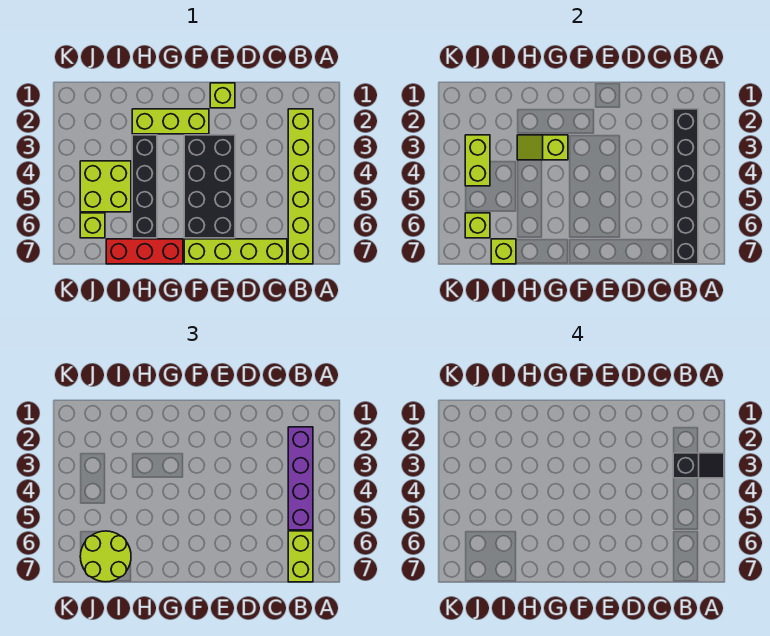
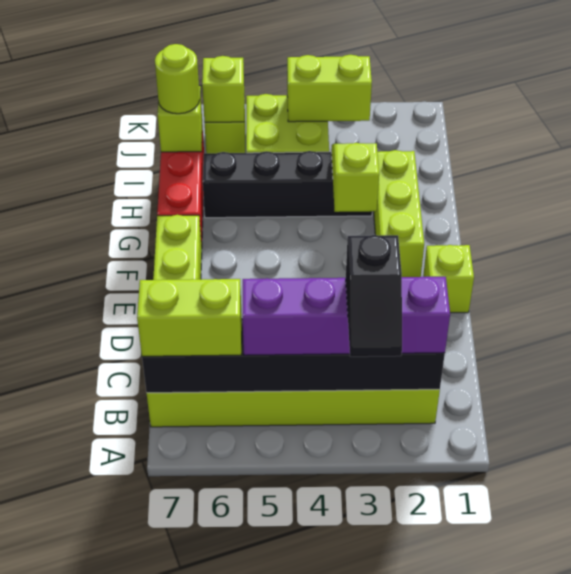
black 2x4 brick [184,135,235,238] -> none
lime 2x2 round brick [80,531,131,582] -> lime 1x1 round brick [155,44,200,114]

